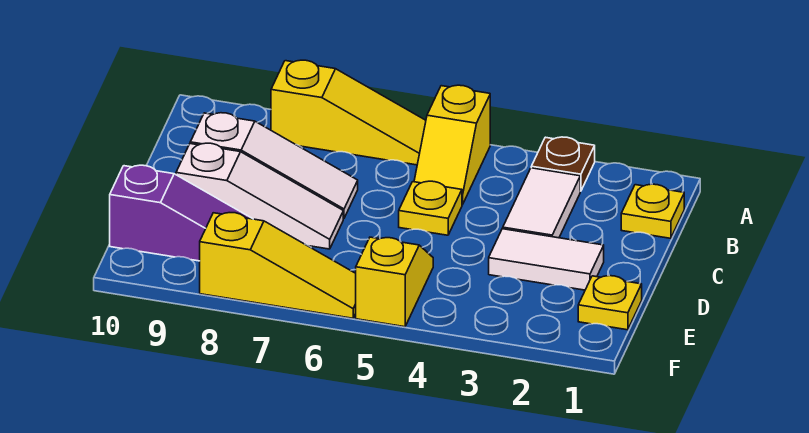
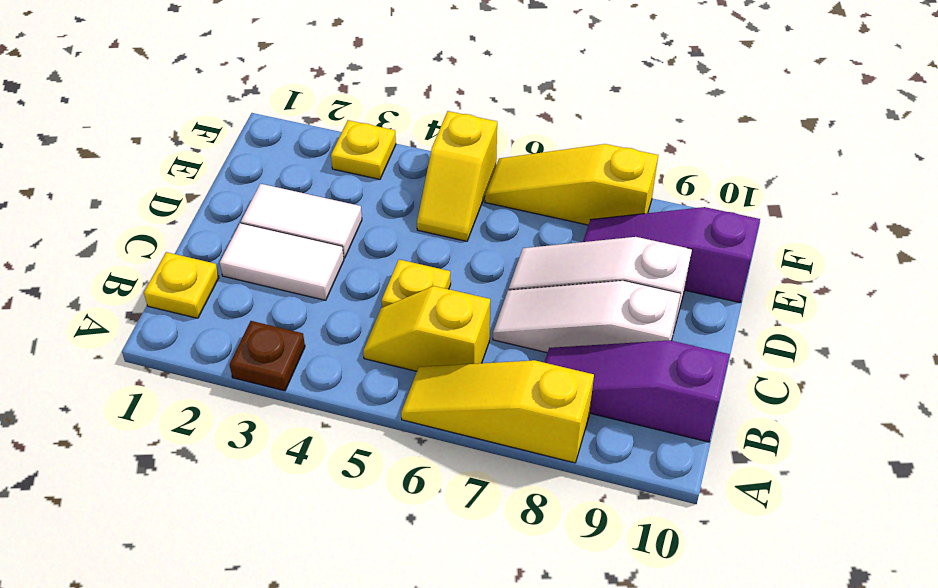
yellow 1x2 slope [414,85,490,205] -> yellow 1x2 slope turned to [363,286,490,371]
white 1x2 tile [503,168,580,238] -> white 1x2 tile turned to [220,223,344,300]
none -> purple 1x3 slope [544,340,730,442]
yellow 1x1 plate [578,276,642,330] -> yellow 1x1 plate moved to [331,120,396,179]

